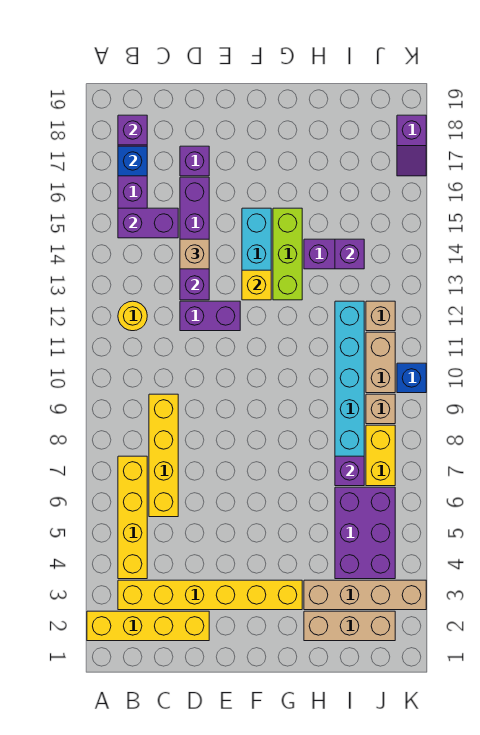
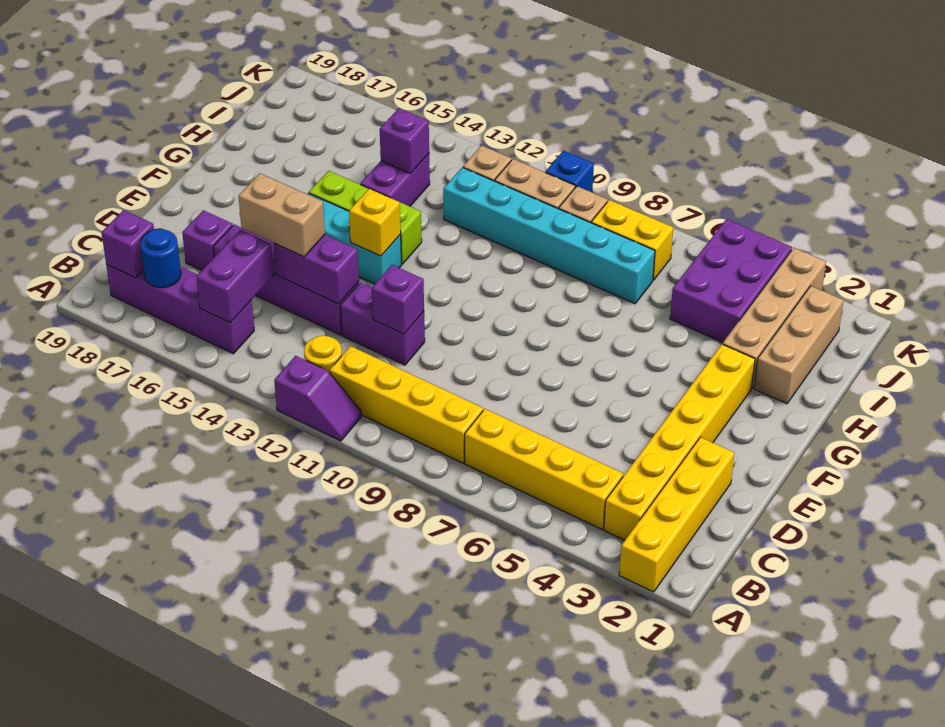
blue 1x1 brick [118,146,147,176] -> blue 1x1 round brick [140,228,181,288]
yellow 1x4 brick [149,394,178,517] -> yellow 1x4 brick moved to [330,346,483,463]
purple 1x2 brick [180,301,240,331] -> purple 1x2 brick turned to [340,282,425,365]
tan 1x1 brick [180,239,209,269] -> tan 1x2 brick [239,174,325,257]
purple 2x3 brick [335,487,395,579] -> purple 2x3 brick turned to [670,219,792,342]
purple 1x1 brick [335,456,364,486] -> purple 1x1 brick moved to [372,265,424,334]
purple 1x2 slope [397,115,426,176] -> purple 1x2 slope moved to [274,356,362,441]

